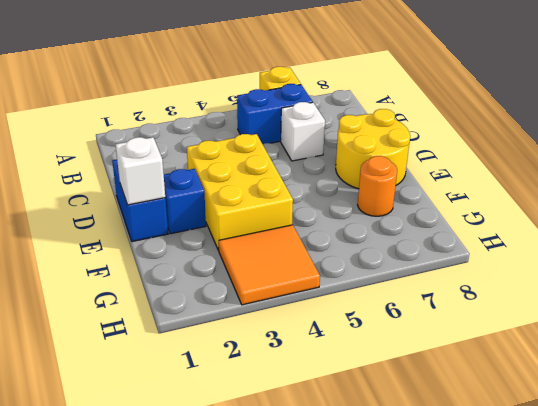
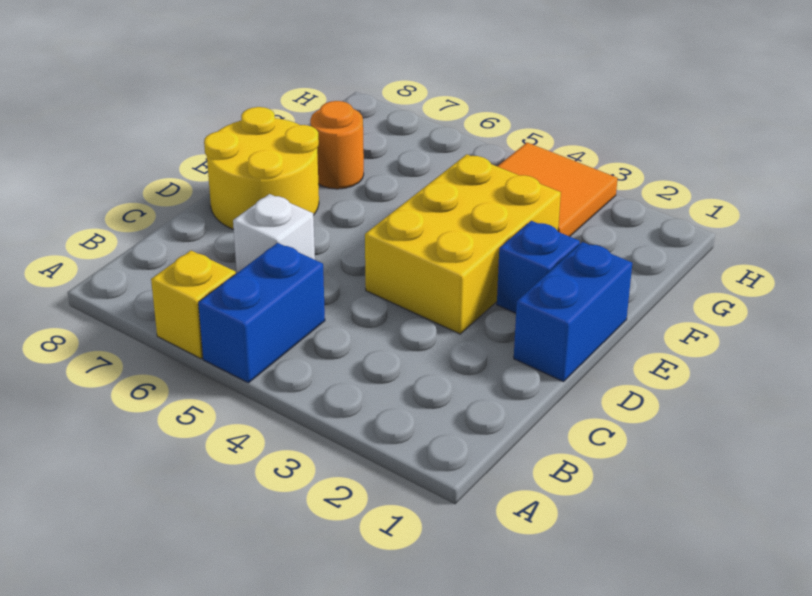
blue 1x2 brick [237,84,312,144] -> blue 1x2 brick turned to [198,243,325,383]
white 1x1 brick [115,137,165,205] -> none

